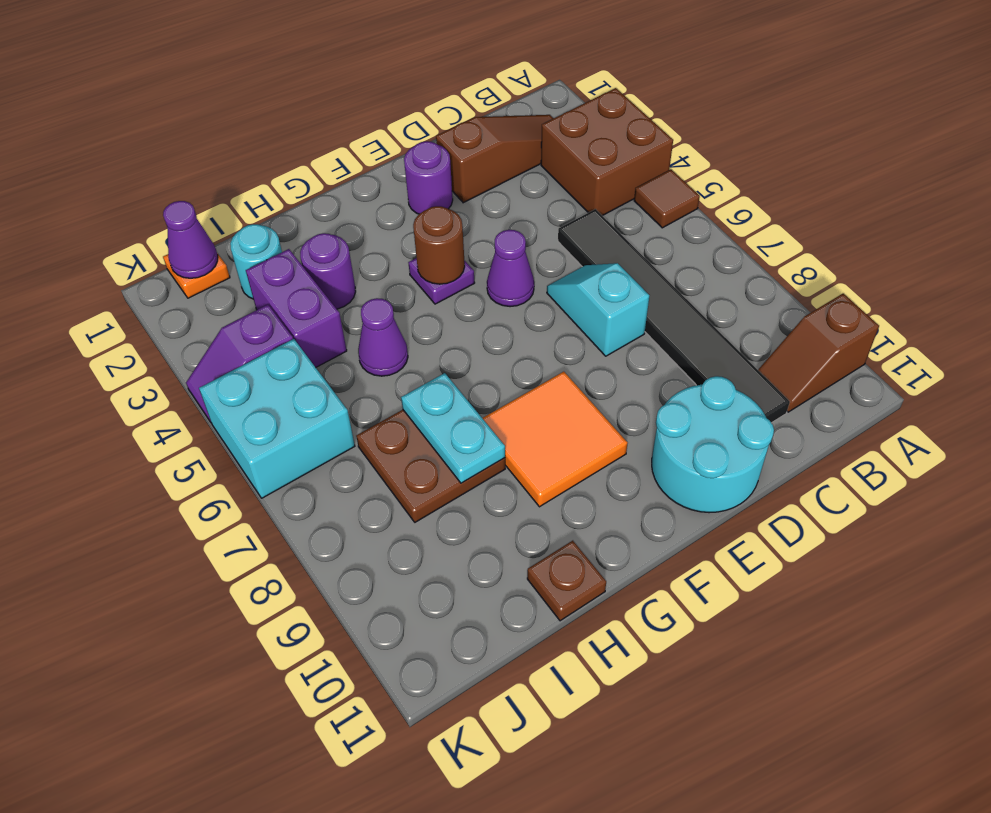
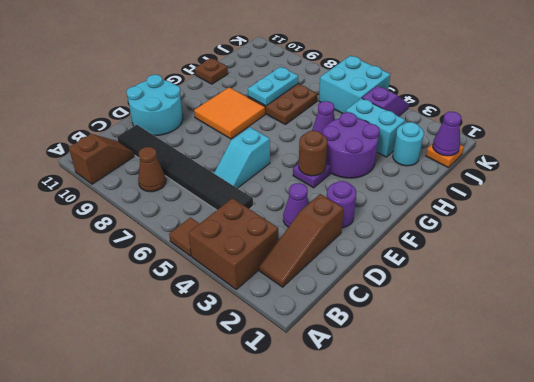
none -> brown 1x1 cone [138,147,166,192]
cyan 1x2 slope [547,263,649,356] -> cyan 1x2 slope turned to [214,127,270,188]
purple 1x1 cone [487,230,534,307] -> purple 1x1 cone moved to [283,183,309,227]
purple 1x1 round brick [300,233,356,309] -> purple 2x2 round brick [322,112,380,178]
cyan 1x2 plate [401,373,505,483] -> cyan 1x2 plate turned to [248,67,298,106]
purple 1x2 brick [246,249,347,367] -> cyan 1x2 brick [346,98,405,157]

